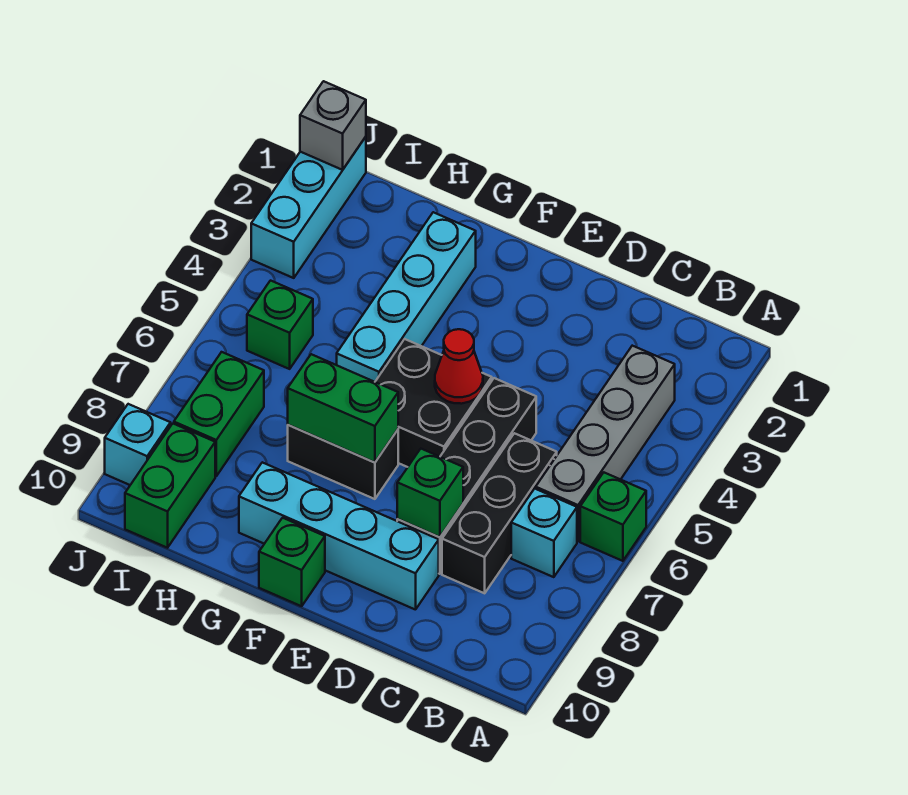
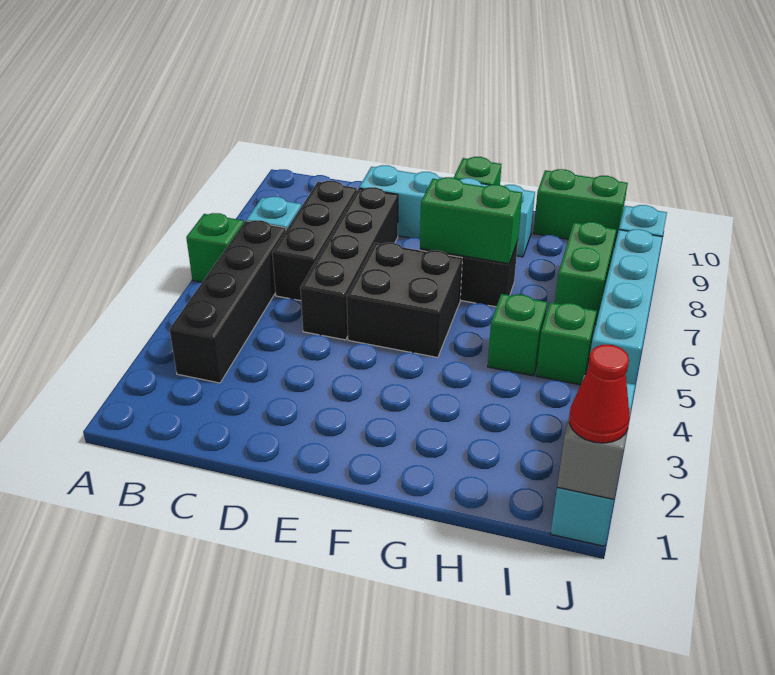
grey 1x4 brick [536,346,675,541] -> black 1x4 brick [169,220,286,383]
green 1x1 brick [397,449,463,537] -> green 1x1 brick moved to [488,294,547,376]
red 1x1 cone [435,329,483,404] -> red 1x1 cone moved to [569,345,630,443]
cyan 1x4 brick [337,212,476,382] -> cyan 1x4 brick moved to [588,229,662,384]
green 1x2 brick [125,424,215,548] -> green 1x2 brick turned to [533,169,628,247]

